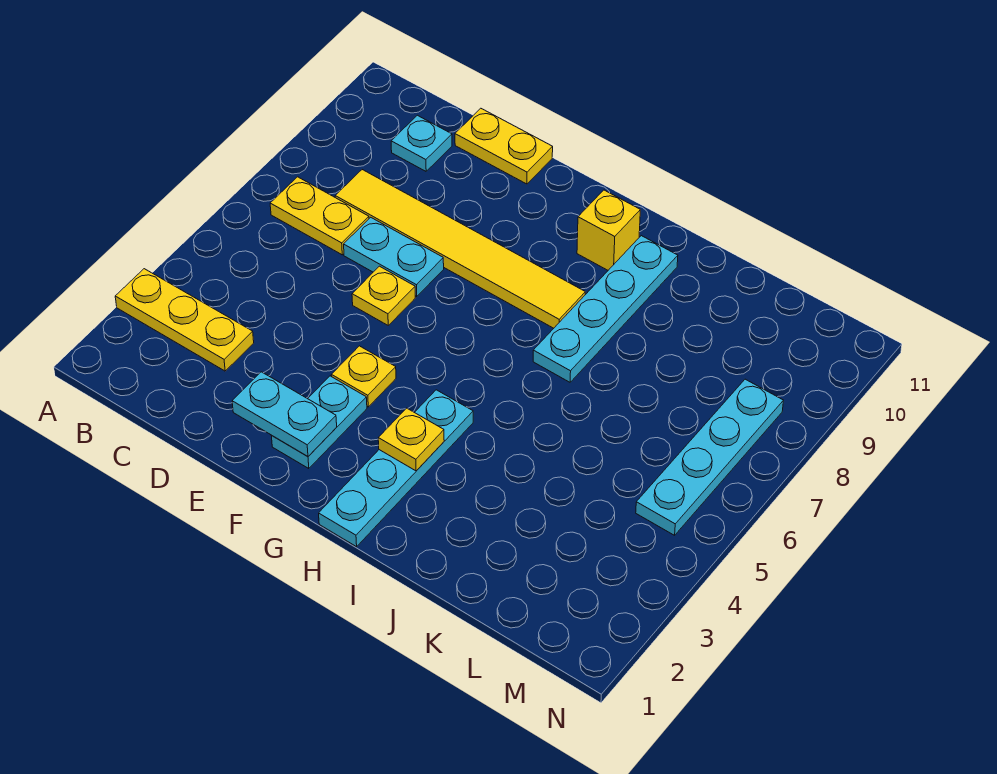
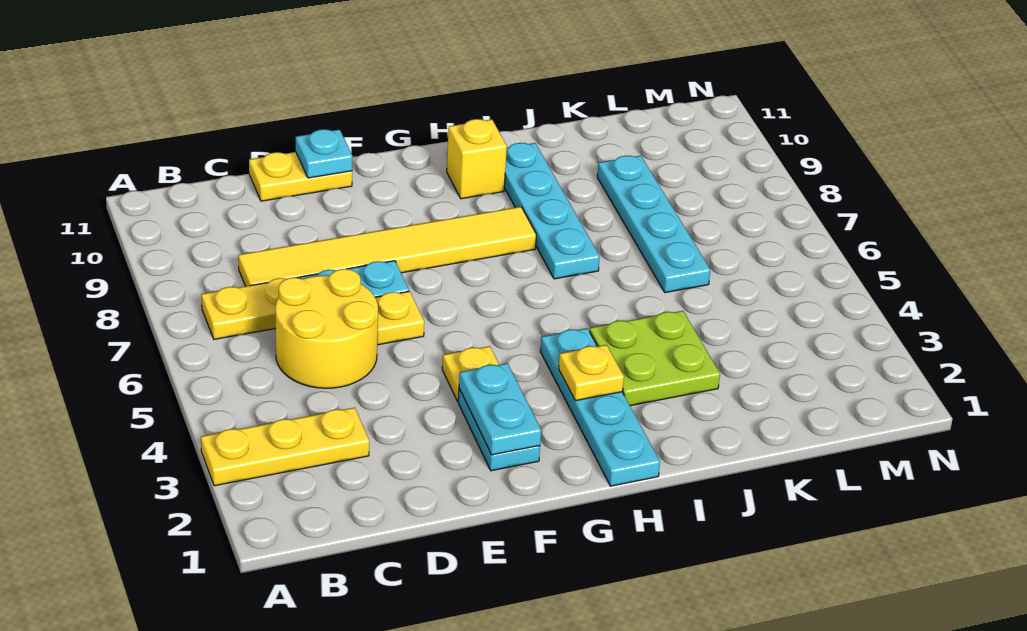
none -> yellow 2x2 round brick [275,269,378,388]
cyan 1x1 plate [391,115,452,171] -> cyan 1x1 plate moved to [296,129,353,178]
cyan 1x2 plate [232,372,337,456] -> cyan 1x2 plate turned to [459,363,541,455]
none -> lime 2x2 plate [590,311,720,406]
cyan 1x4 plate [636,379,783,535] -> cyan 1x4 plate moved to [597,156,710,293]

